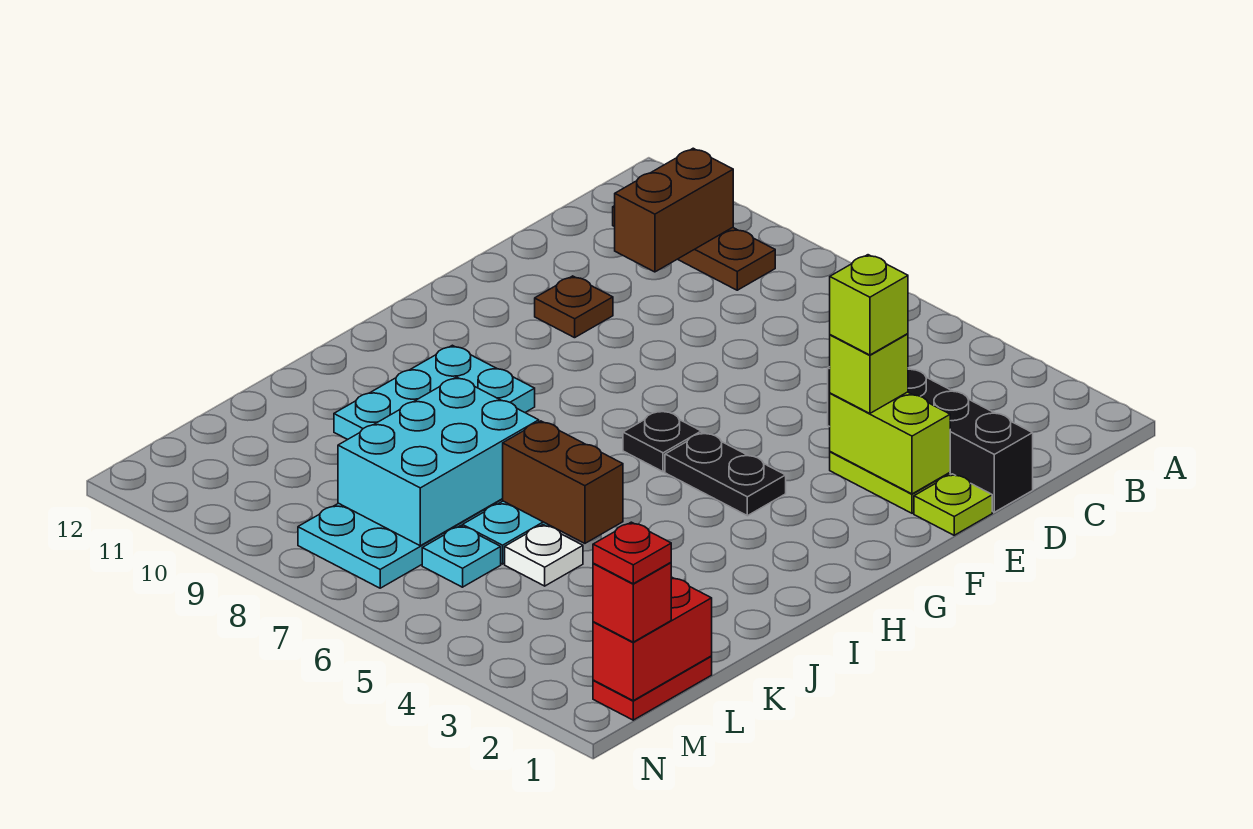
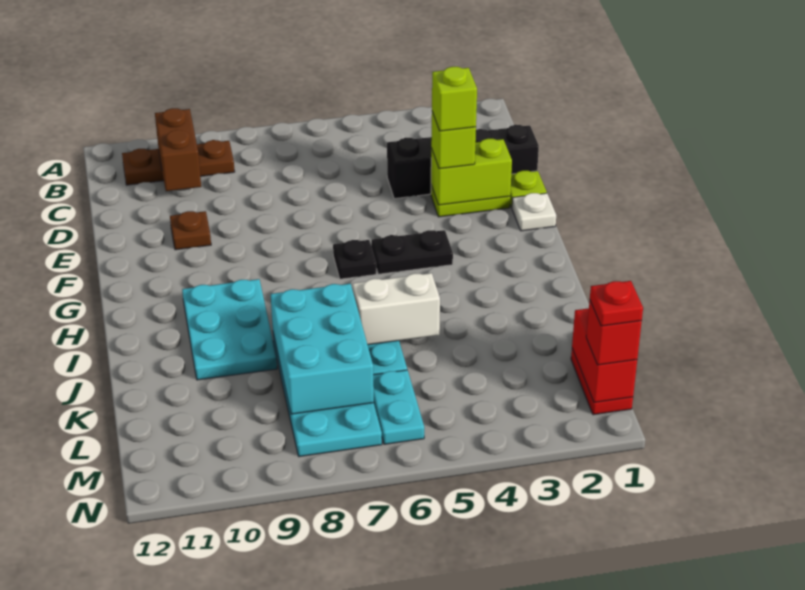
brown 1x2 brick [503,421,623,543] -> white 1x2 brick [352,273,440,345]
white 1x1 plate [505,525,583,586] -> white 1x1 plate moved to [512,193,556,231]
cyan 1x1 plate [422,526,501,587] -> cyan 1x2 plate [373,370,424,444]

